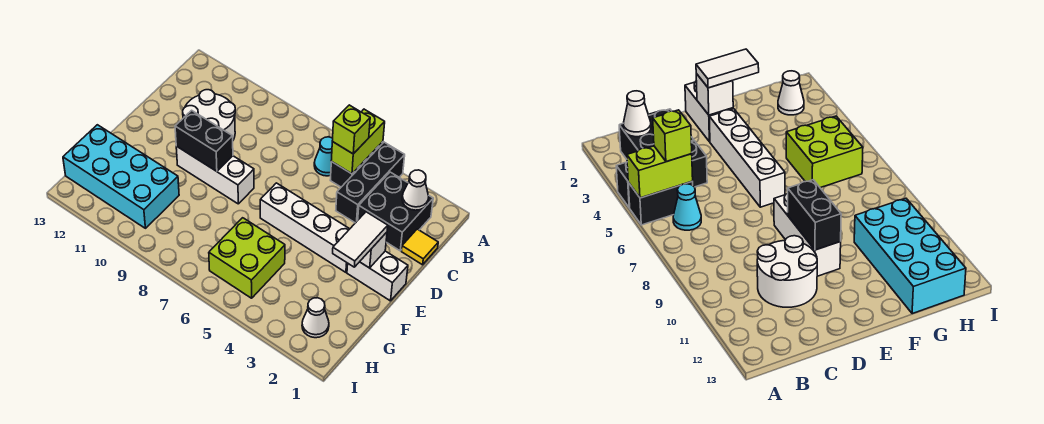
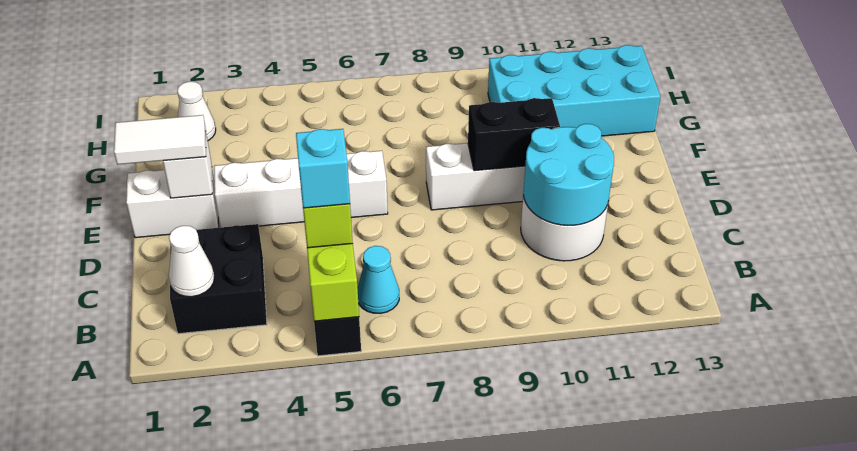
black 1x3 brick [336,142,405,223] -> none
none -> cyan 1x1 brick [296,129,350,208]
yellow 1x1 tile [401,229,438,265] -> none
none -> cyan 2x2 round brick [523,124,614,225]
white 1x2 tile [333,212,388,267] -> white 1x2 tile turned to [114,115,206,165]
lime 2x2 brick [209,218,285,298] -> none

